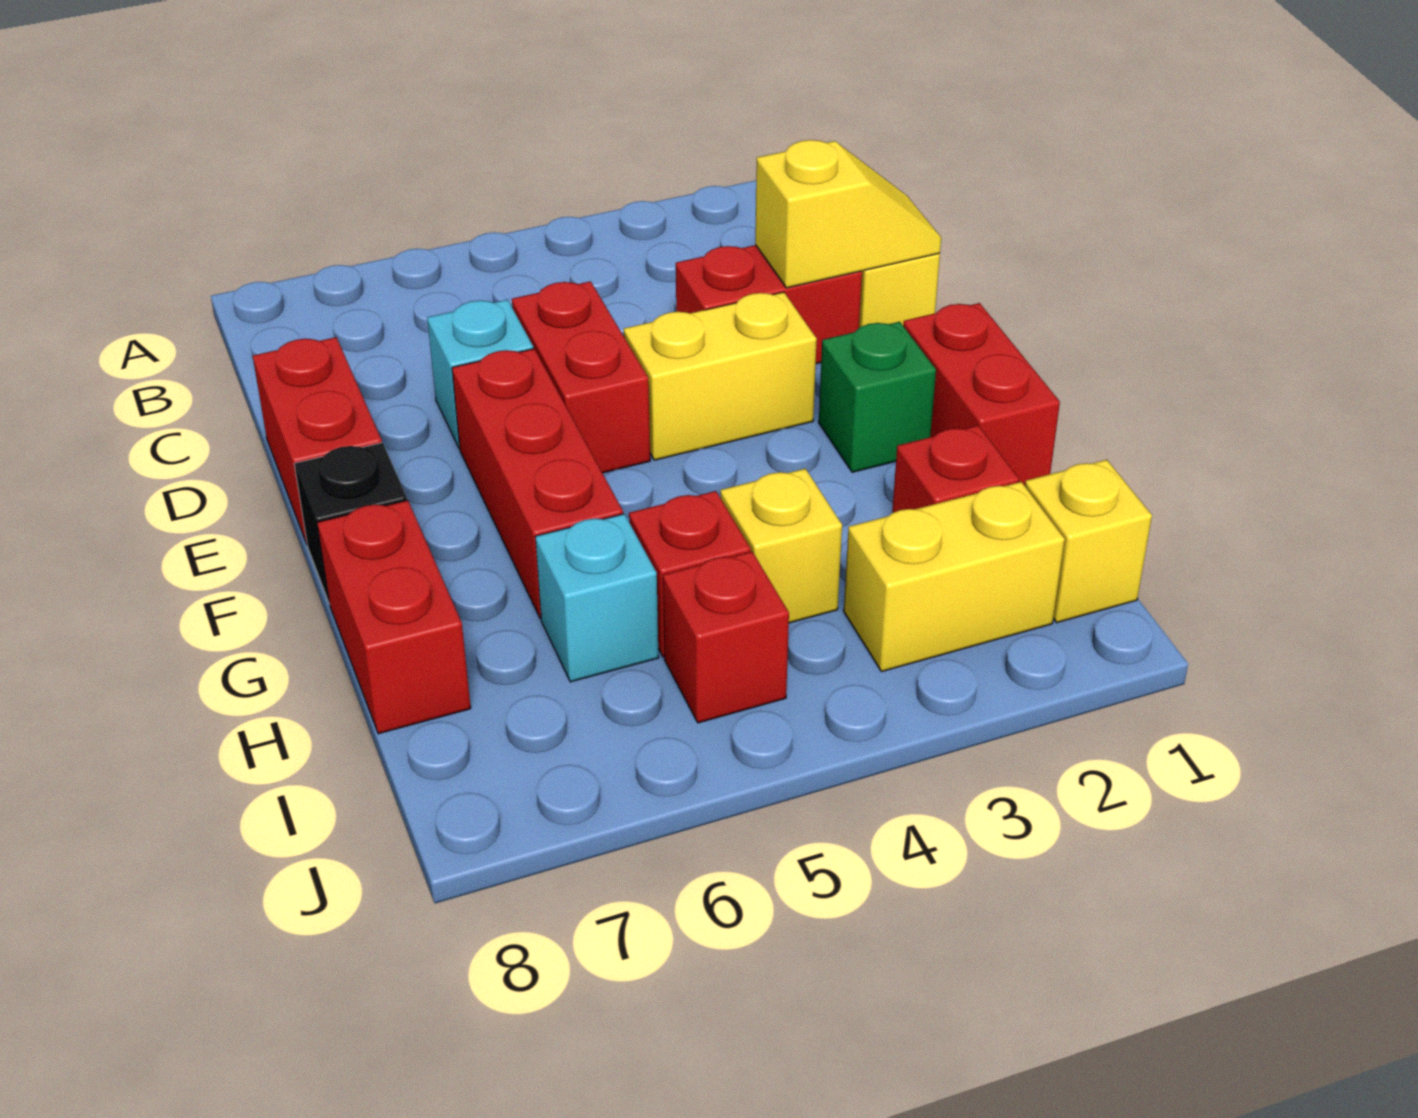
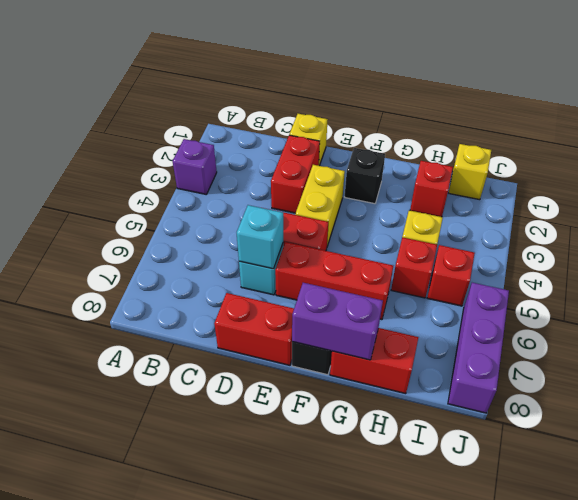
none -> purple 1x1 brick [173,139,217,194]
yellow 1x2 slope [755,140,941,288] -> none
red 1x2 brick [903,303,1060,486] -> none
green 1x1 brick [819,322,936,472] -> black 1x1 brick [345,148,385,204]
none -> purple 1x2 brick [292,283,383,360]
cyan 1x1 brick [535,514,659,682] -> cyan 1x1 brick moved to [237,205,283,269]
yellow 1x2 brick [844,482,1064,672] -> none
none -> purple 1x3 brick [448,283,509,413]

